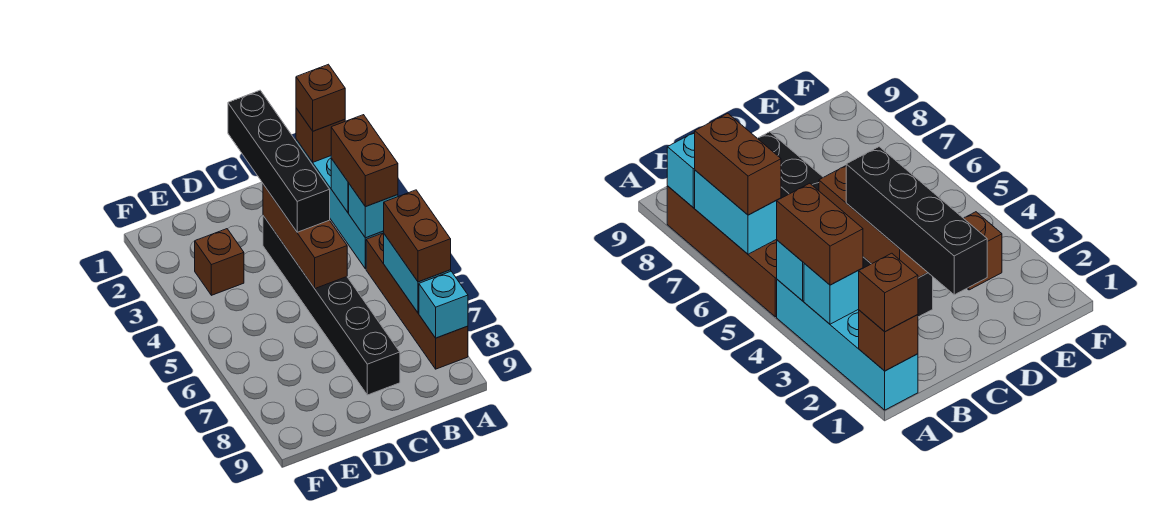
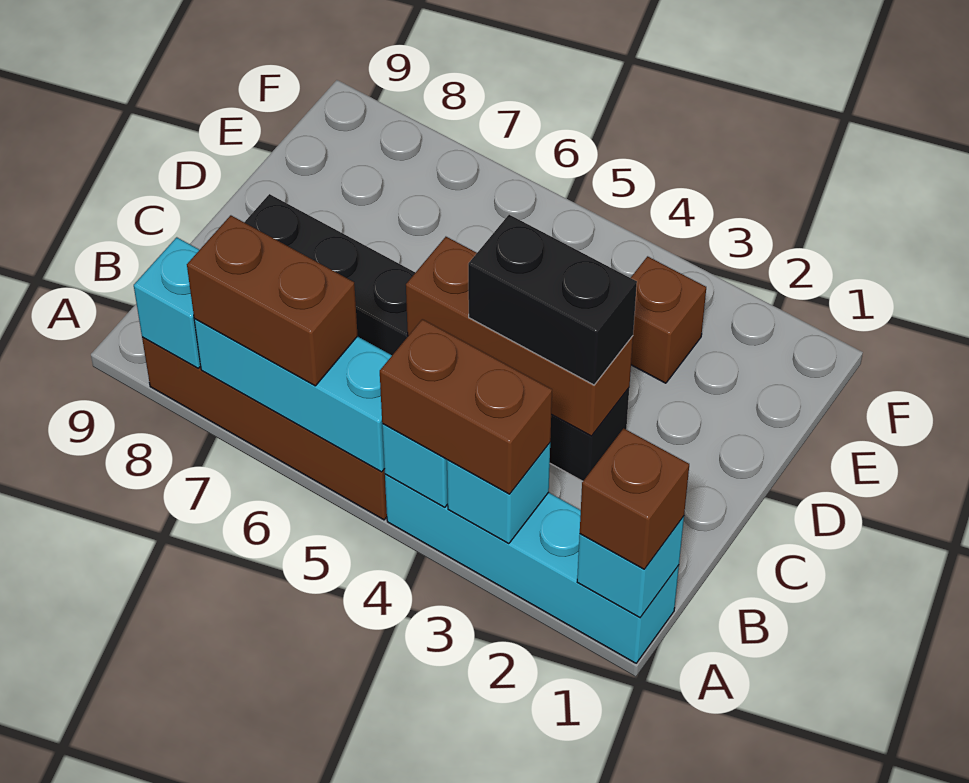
brown 1x1 brick [296,108,345,162] -> cyan 1x1 brick [577,516,684,617]
cyan 1x2 brick [384,234,451,313] -> cyan 1x3 brick [194,319,392,472]
black 1x4 brick [228,90,330,232] -> black 1x2 brick [468,215,637,385]

